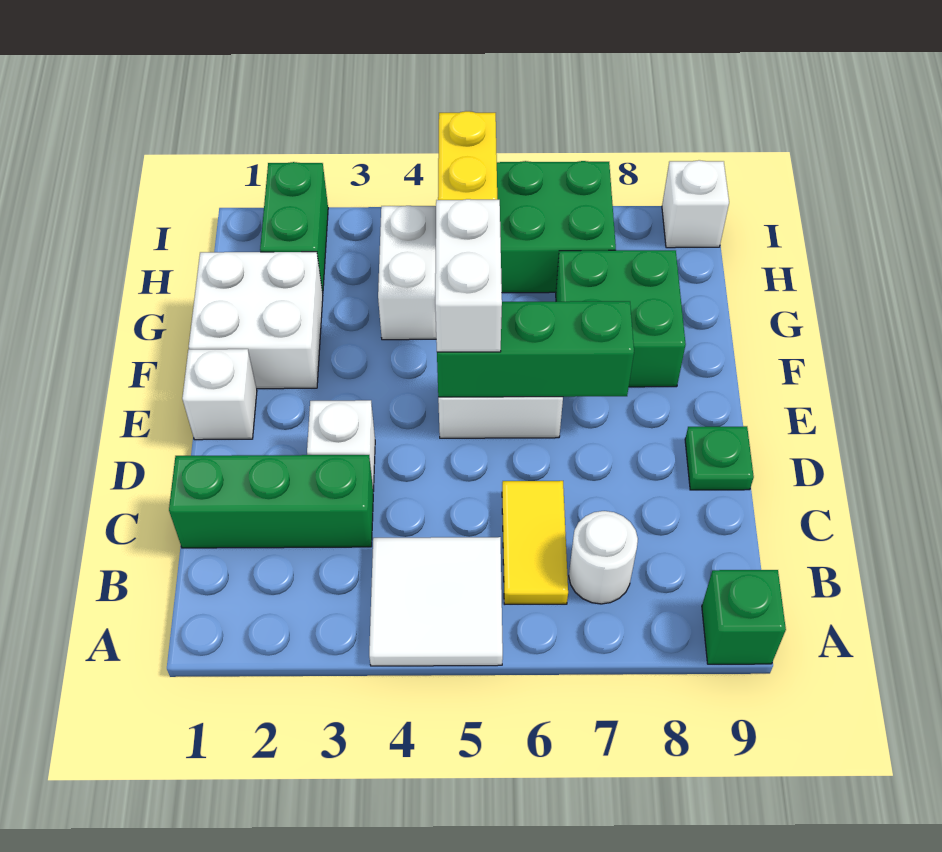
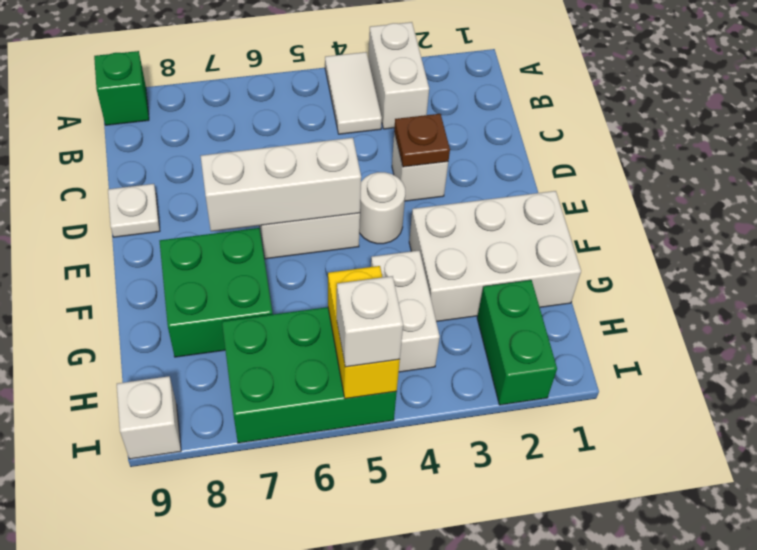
white 2x2 tile [369,537,503,666] -> white 1x2 tile [325,52,382,134]
yellow 1x2 tile [502,481,568,604] -> none
white 1x1 round brick [569,511,638,604] -> white 1x1 round brick moved to [359,172,405,244]
green 1x3 brick [169,455,373,548] -> none
none -> brown 1x1 plate [394,114,450,167]
green 1x1 plate [685,426,754,490] -> white 1x1 plate [108,184,160,237]
white 1x1 brick [182,349,257,440] -> white 1x1 brick moved to [337,276,403,367]
green 1x3 brick [437,301,634,397] -> white 1x3 brick [201,138,361,231]
white 1x2 brick [435,199,502,352] -> white 1x2 brick moved to [368,22,429,129]
white 2x2 brick [189,252,323,389] -> white 2x3 brick [409,191,581,322]

